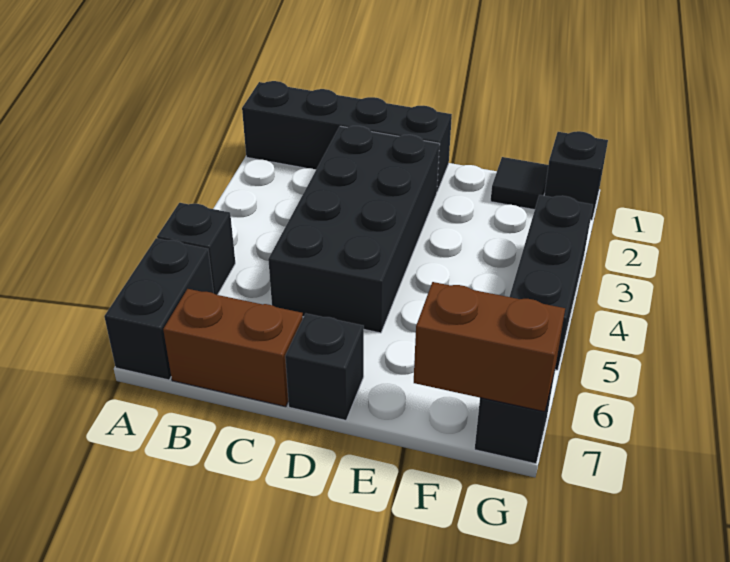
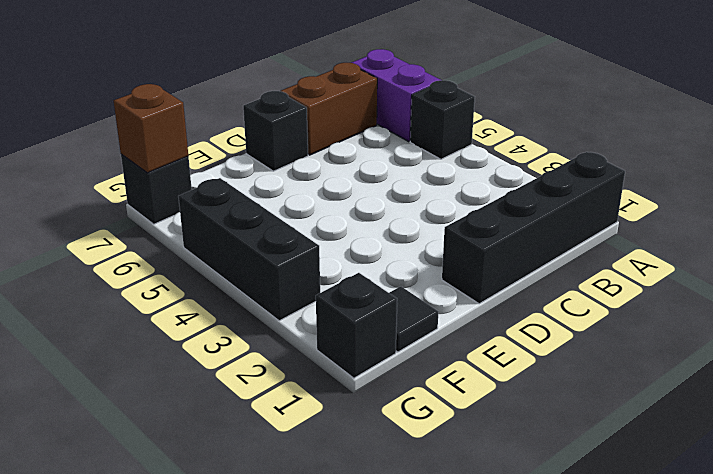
black 1x2 brick [104,238,214,380] -> purple 1x2 brick [351,49,440,142]
black 2x4 brick [268,126,440,333] -> none
brown 1x2 brick [414,282,565,412] -> brown 1x1 brick [114,84,188,173]

